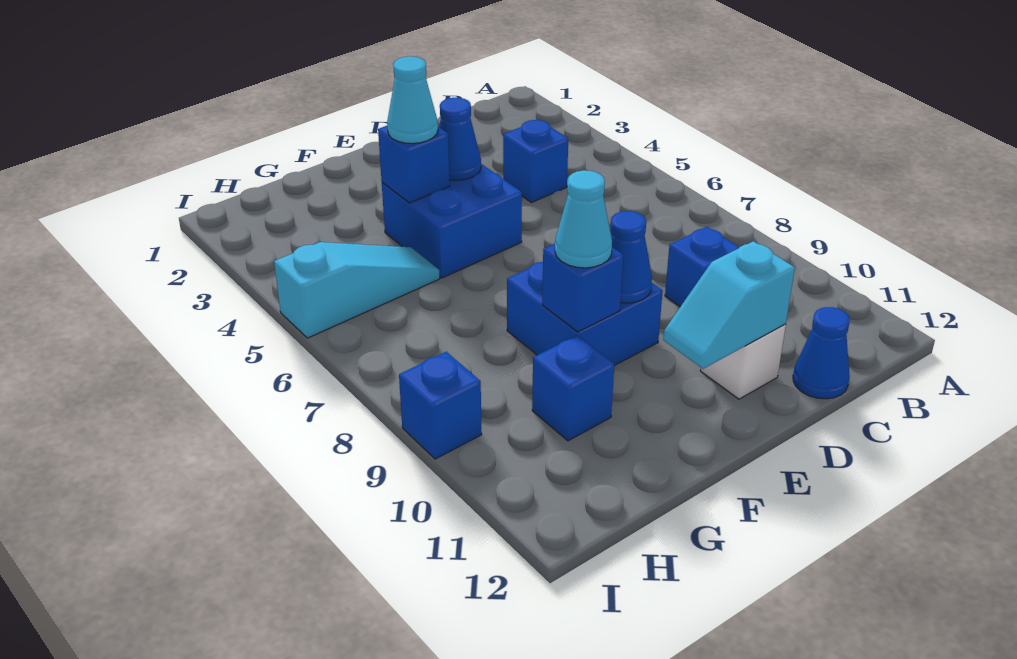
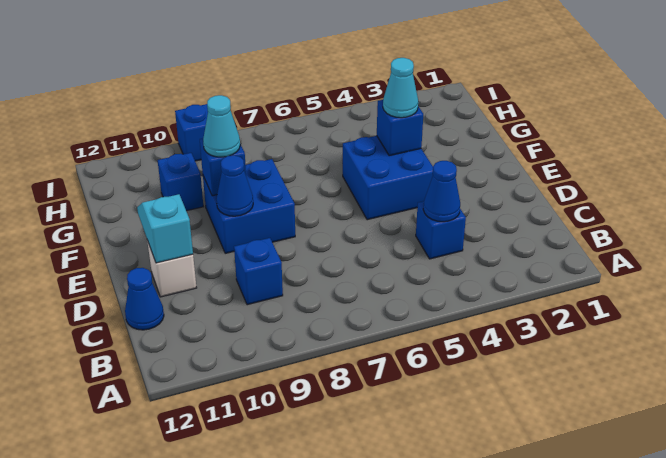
blue 1x1 cone [439,98,481,180] -> blue 1x1 cone moved to [423,161,460,222]
cyan 1x3 slope [274,242,440,338] -> none

